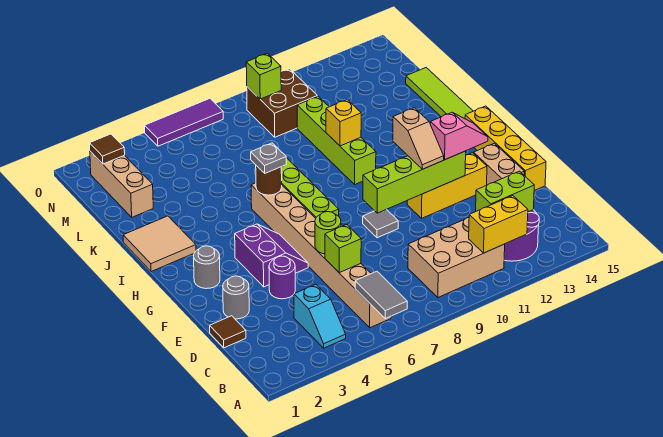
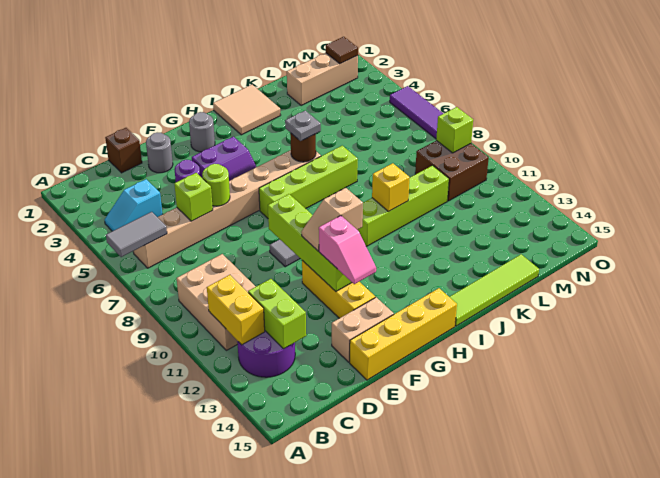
brown 1x1 tile [210,316,246,348] -> brown 1x1 brick [105,128,142,173]

